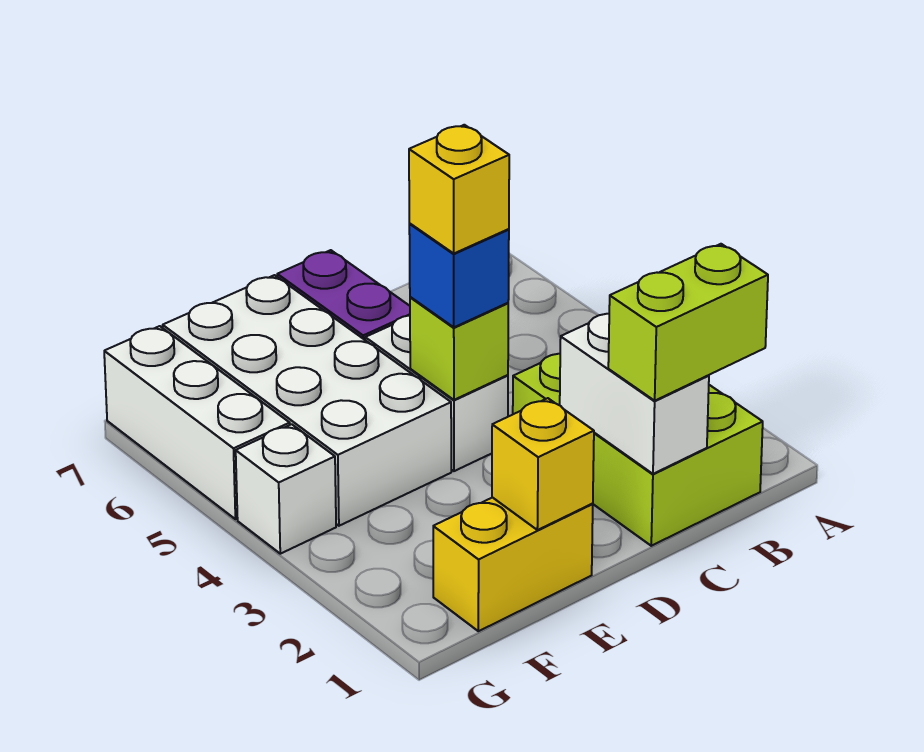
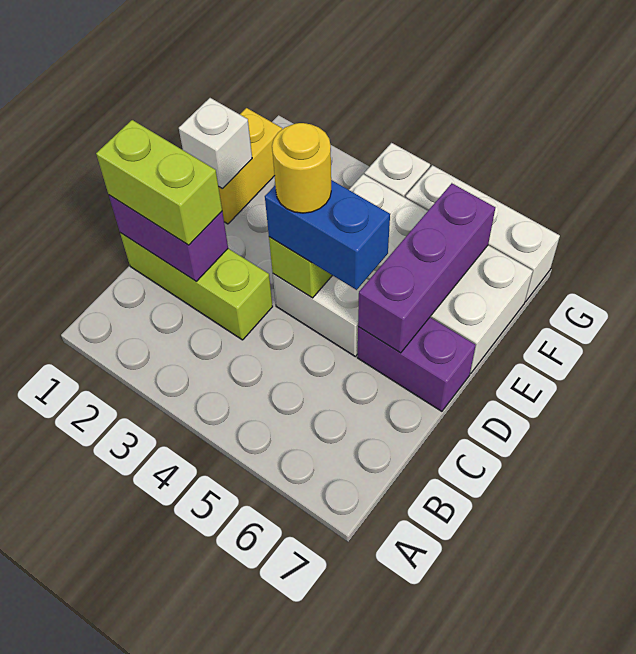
lime 2x3 brick [513,354,763,546] -> lime 1x3 brick [120,233,273,340]
lime 1x2 brick [608,244,768,401] -> lime 1x2 brick turned to [96,120,222,245]
white 1x2 brick [560,314,709,474] -> purple 1x2 brick [109,195,228,281]
blue 1x1 brick [409,224,509,327] -> blue 1x2 brick [265,180,390,290]
yellow 1x1 brick [409,125,509,253] -> yellow 1x1 round brick [272,123,331,213]
none -> purple 1x3 brick [358,183,495,353]
yellow 1x1 brick [492,398,594,530] -> white 1x1 brick [179,98,252,188]

